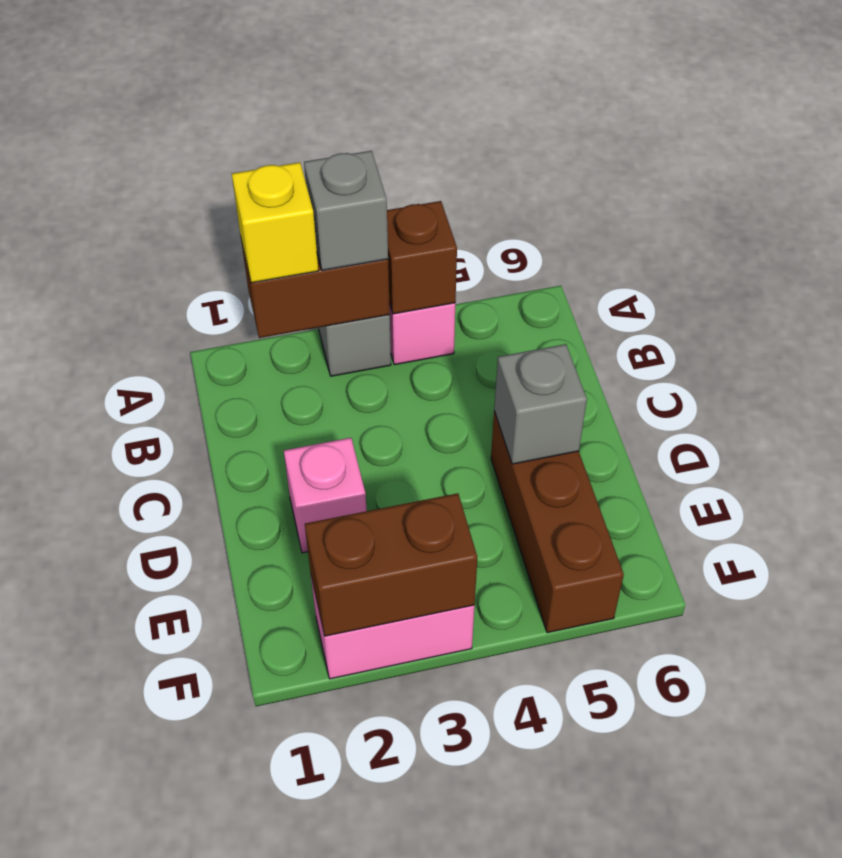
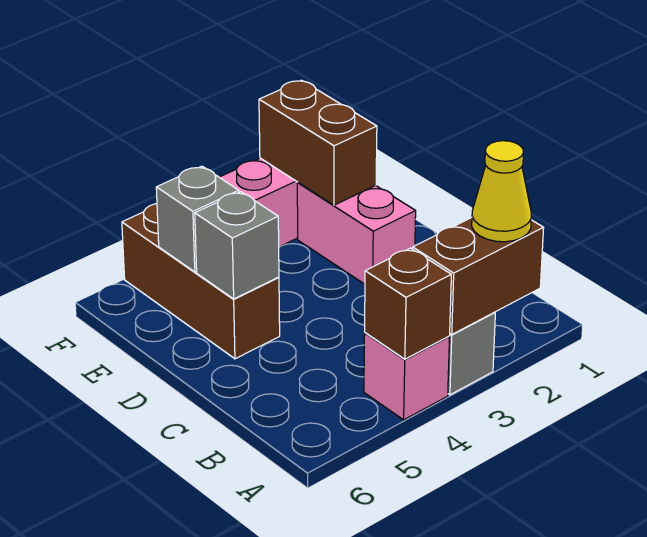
yellow 1x1 brick [232,162,318,283] -> yellow 1x1 cone [472,141,531,242]
grey 1x1 brick [304,151,388,271] -> grey 1x1 brick moved to [156,166,239,272]
pink 1x1 brick [284,438,367,553] -> pink 1x2 brick [297,183,416,284]
brown 1x2 brick [305,493,477,636] -> brown 1x2 brick turned to [259,80,377,205]

